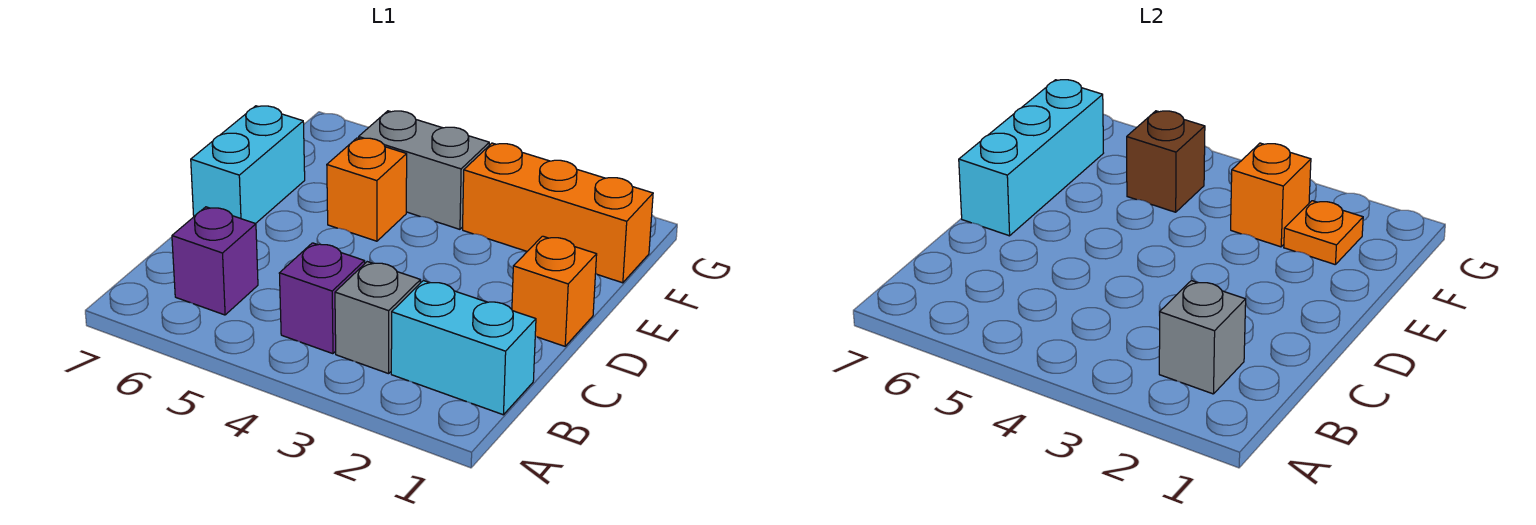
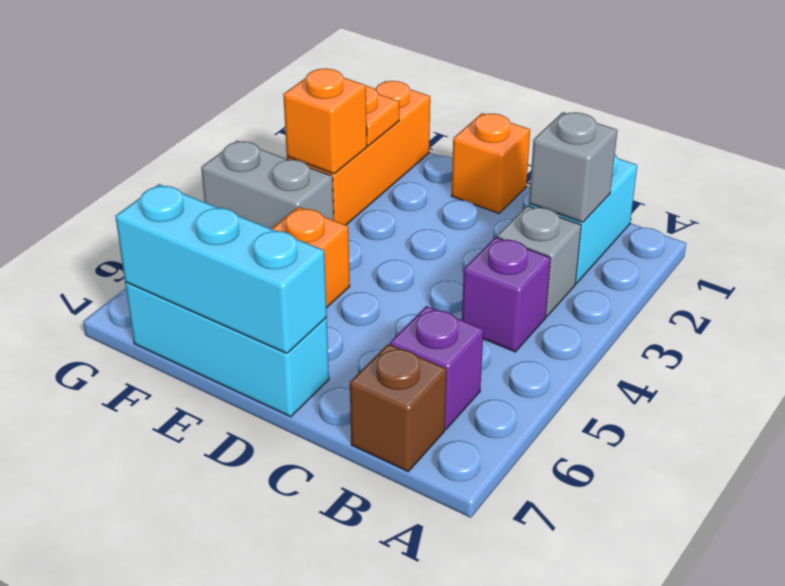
cyan 1x2 brick [191,106,305,224] -> cyan 1x3 brick [125,282,329,417]
grey 1x2 brick [359,111,489,229] -> grey 1x2 brick turned to [201,141,334,229]
brown 1x1 brick [1127,111,1205,212] -> brown 1x1 brick moved to [350,344,447,471]

